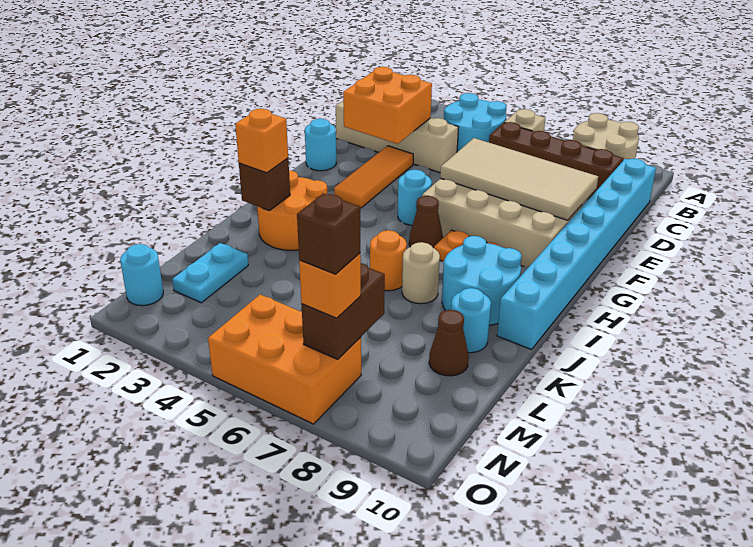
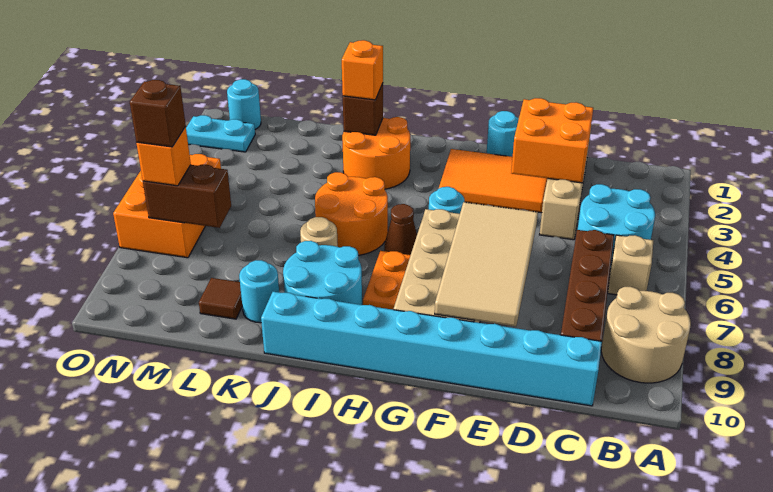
orange 1x3 tile [334,146,413,208] -> orange 2x3 tile [439,149,548,213]
orange 1x1 round brick [370,230,407,291] -> orange 2x2 round brick [315,172,388,255]
cyan 1x2 plate [172,243,248,303] -> cyan 1x2 plate moved to [186,115,255,152]
brown 1x1 cone [429,310,469,376] -> brown 1x1 tile [199,278,242,319]

